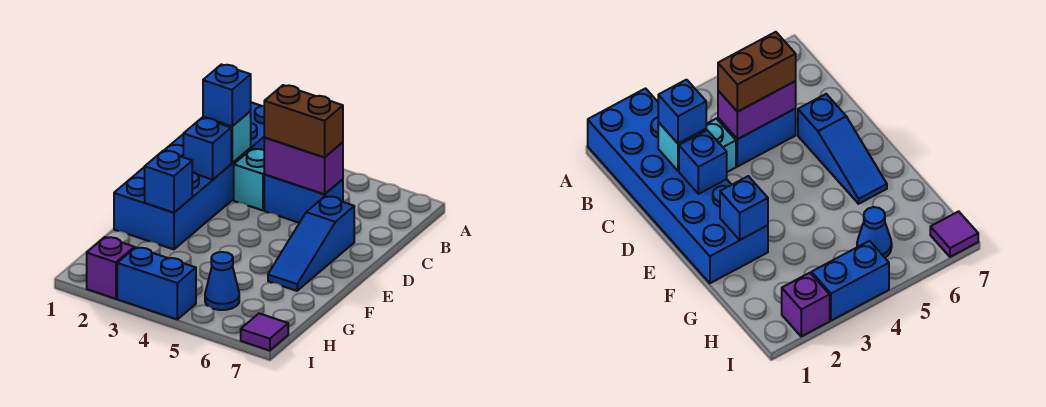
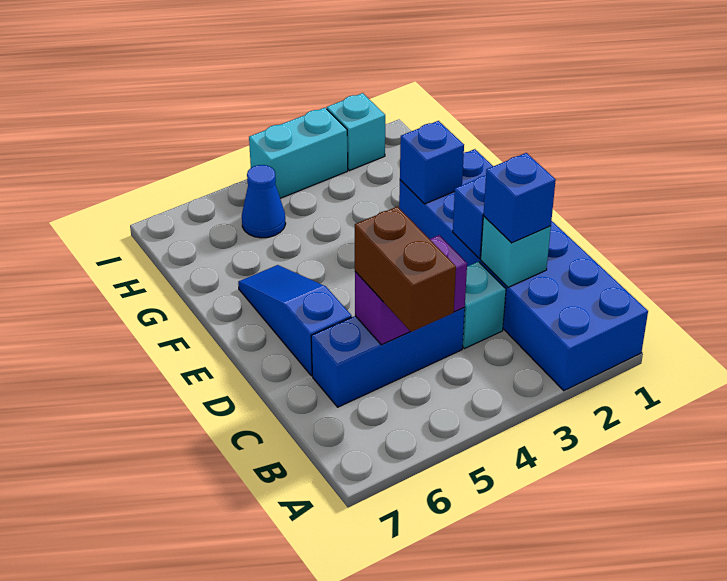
blue 1x2 brick [264,175,343,223] -> blue 1x3 brick [311,307,465,407]
brown 1x2 brick [264,85,343,157] -> brown 1x2 brick turned to [355,207,456,332]
purple 1x1 brick [87,237,134,299] -> cyan 1x1 brick [327,93,385,171]
blue 1x2 brick [117,247,196,319] -> cyan 1x2 brick [249,108,348,198]
purple 1x1 tile [241,313,288,351] -> none

